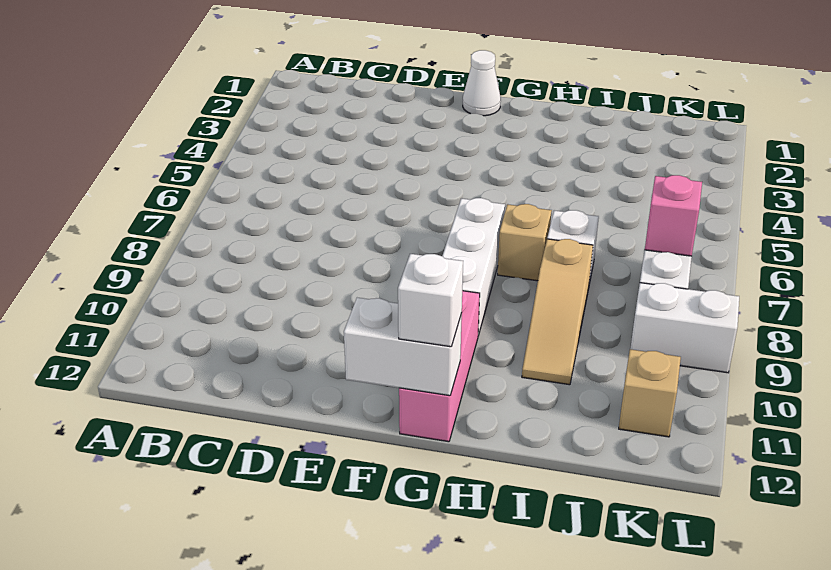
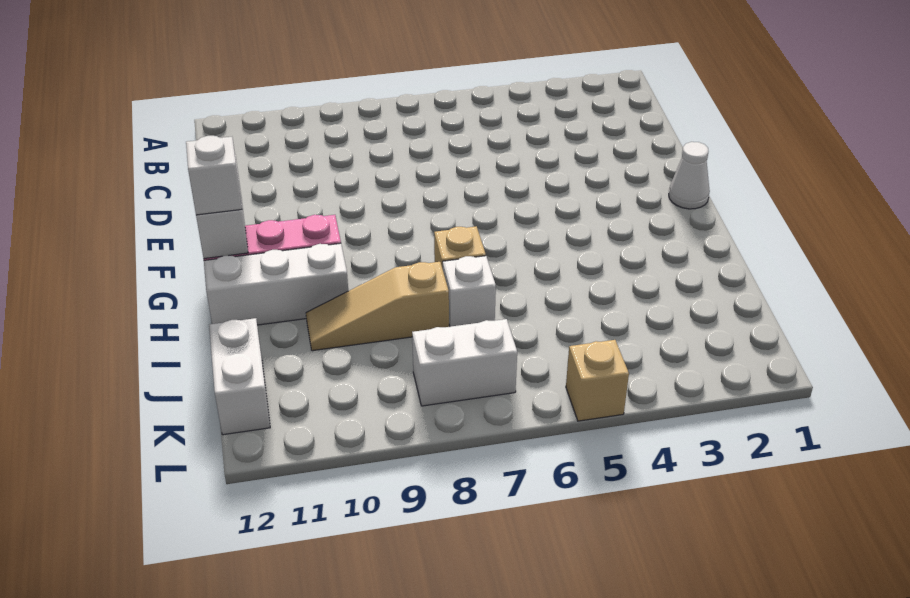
white 1x3 brick [442,198,505,336] -> white 1x3 brick moved to [204,243,348,325]
pink 1x1 brick [645,175,702,256] -> none
white 1x2 brick [630,283,739,373] -> white 1x2 brick moved to [209,318,270,435]
tan 1x1 brick [619,349,681,437] -> tan 1x1 brick moved to [566,340,629,421]

